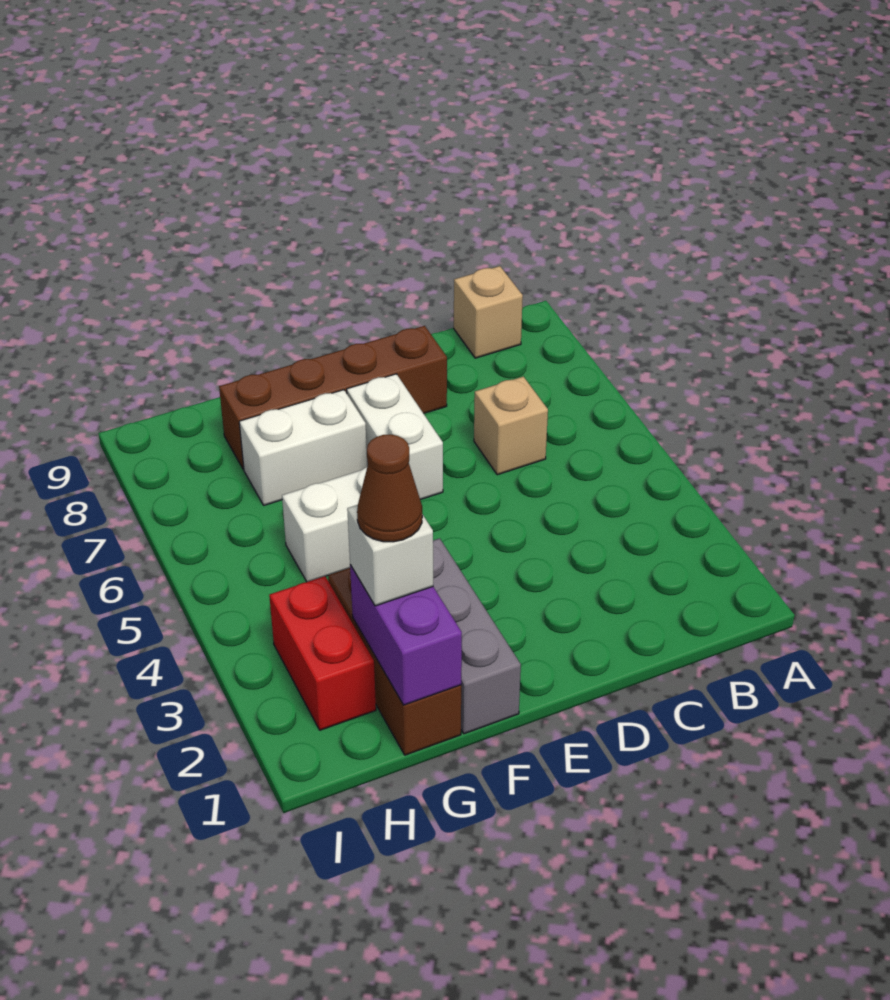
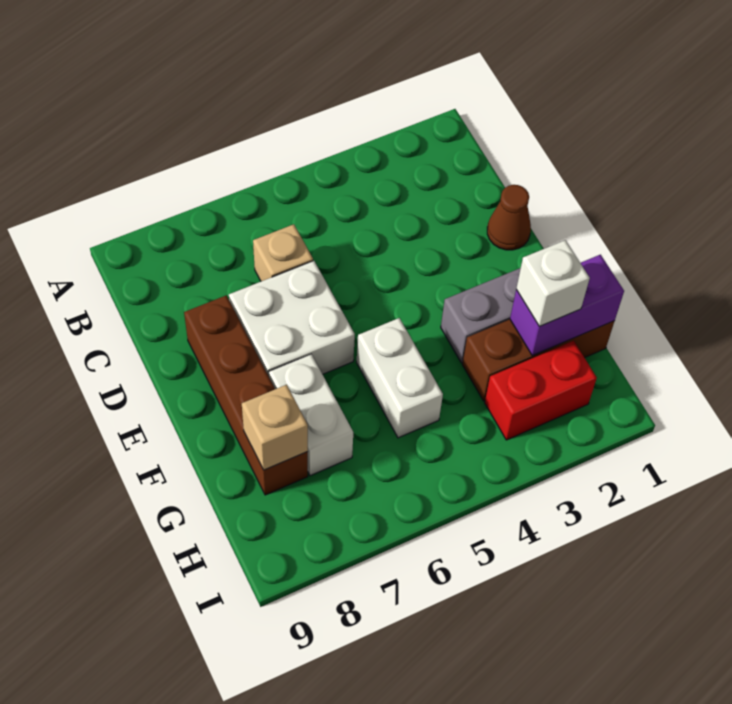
tan 1x1 brick [454,266,523,358] -> tan 1x1 brick moved to [242,385,308,470]
white 1x2 brick [347,374,443,500] -> white 2x2 brick [229,261,355,376]
brown 1x1 cone [357,434,422,542] -> brown 1x1 cone moved to [487,185,531,250]

